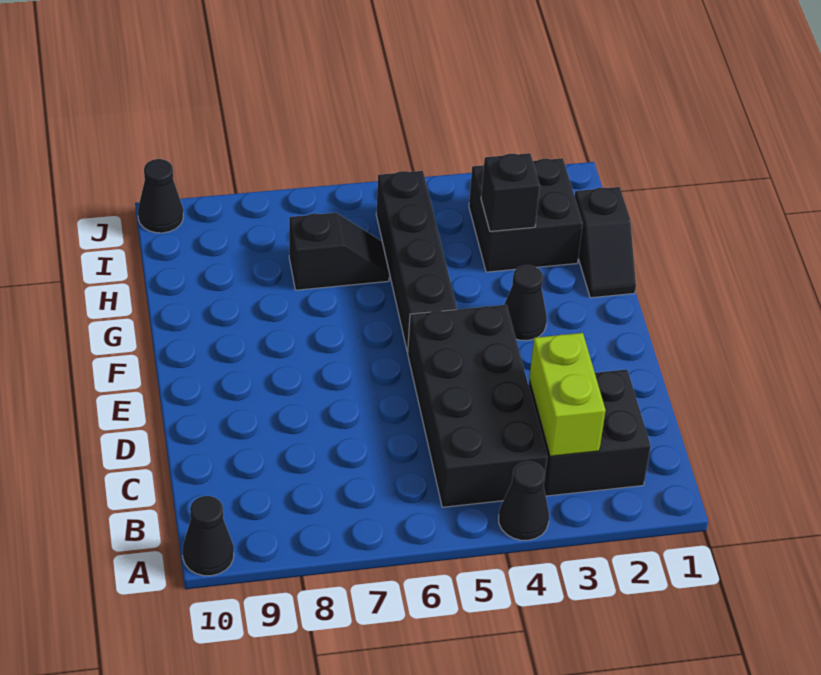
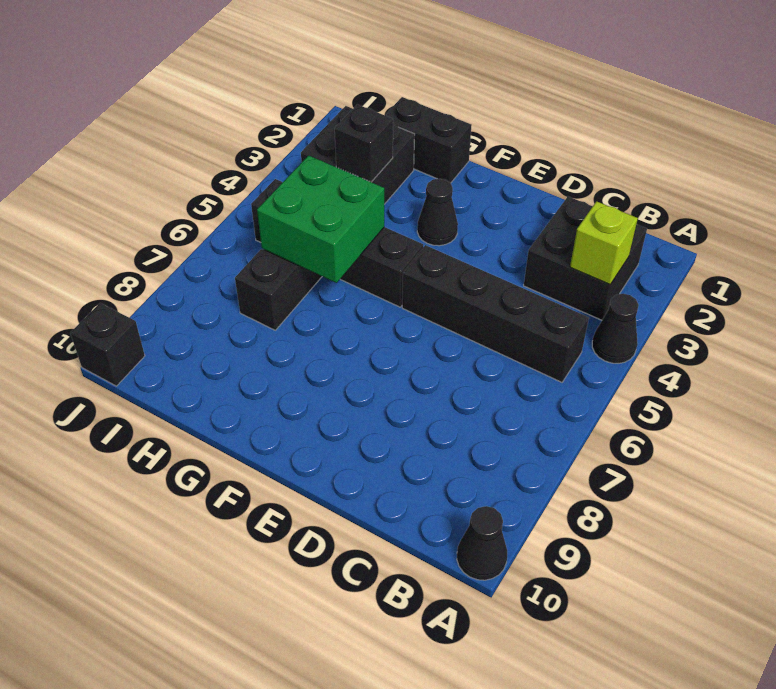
lime 1x2 brick [529,333,606,456] -> lime 1x1 brick [570,201,638,285]
black 2x4 brick [408,305,547,507] -> black 1x4 brick [402,245,589,382]
black 1x2 slope [575,187,636,298] -> black 1x2 brick [385,97,472,183]
none -> green 2x2 brick [257,155,384,283]
black 1x1 cone [138,159,183,233] -> black 1x1 brick [70,303,145,386]

